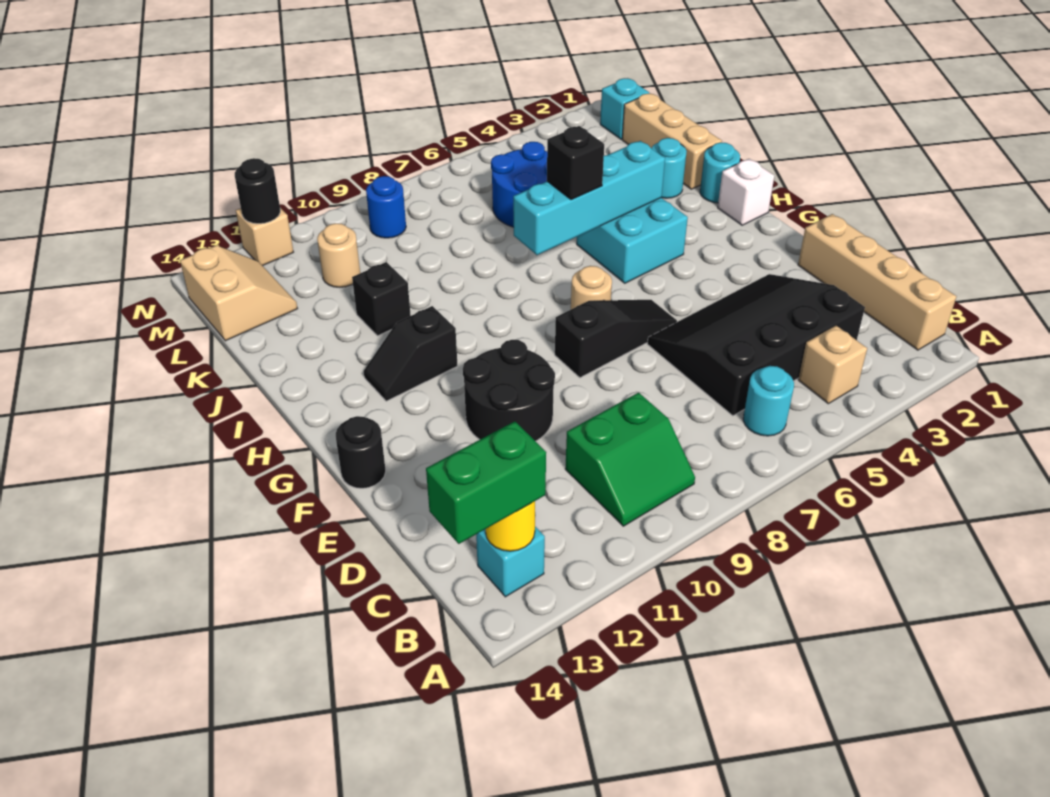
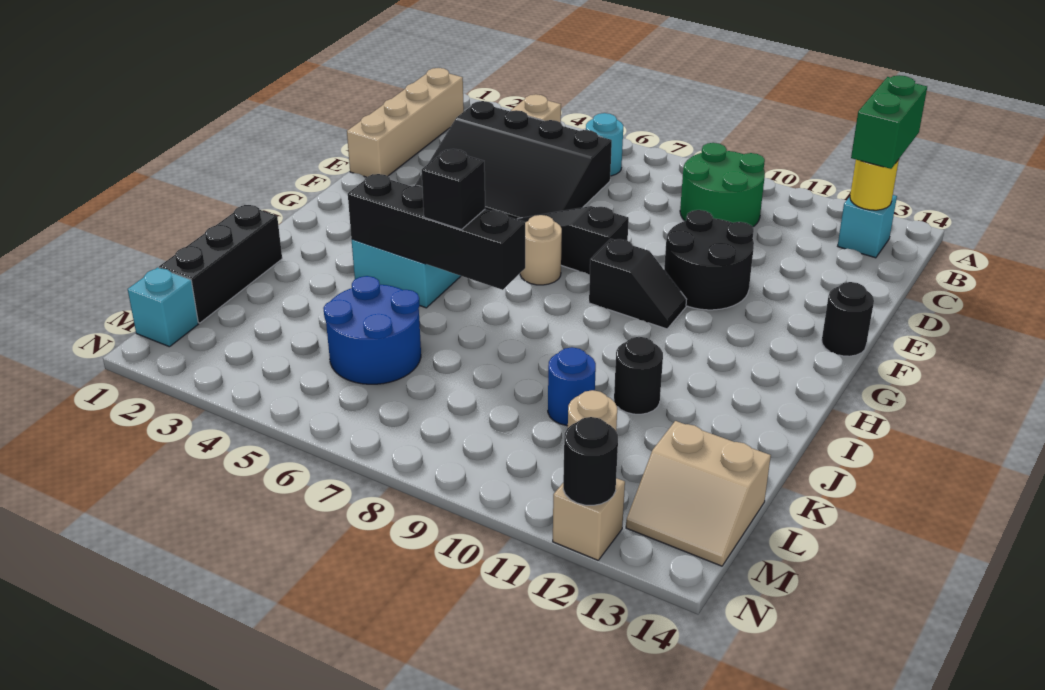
green 2x2 slope [565,393,695,526] -> green 2x2 round brick [680,143,765,227]
green 1x2 brick [426,421,546,544] -> green 1x2 brick turned to [851,75,927,169]
white 1x1 brick [718,159,774,225] -> none
black 1x2 slope [364,306,458,401] -> black 1x2 slope moved to [589,239,686,329]
cyan 1x1 round brick [700,142,740,203] -> none
cyan 1x4 brick [513,141,665,255] -> black 1x4 brick [348,174,525,290]
tan 1x3 brick [622,93,722,189] -> black 1x3 brick [159,205,282,323]
cyan 1x1 round brick [652,138,687,198] -> none
black 1x1 brick [352,262,411,336] -> black 1x1 round brick [614,337,663,414]
tan 2x2 slope [180,245,298,341] -> tan 2x2 slope turned to [626,421,771,566]
blue 1x1 round brick [366,176,406,238] -> blue 1x1 round brick moved to [548,347,596,426]

